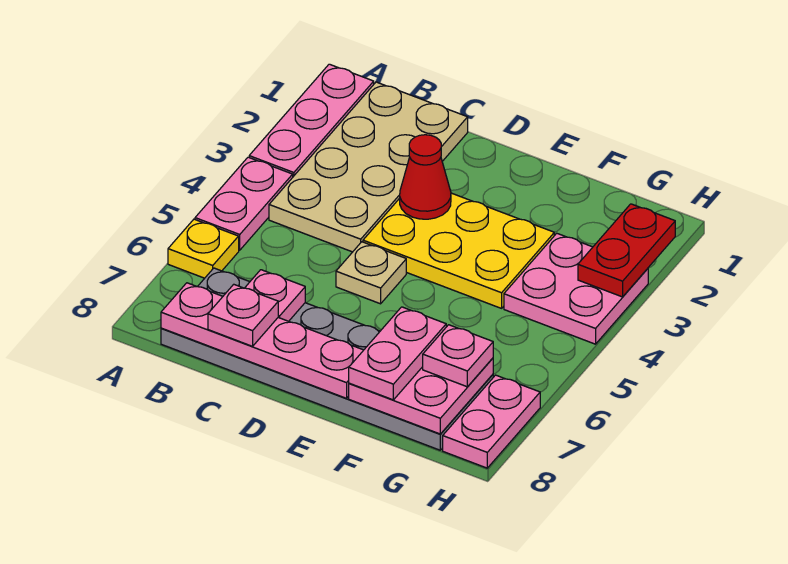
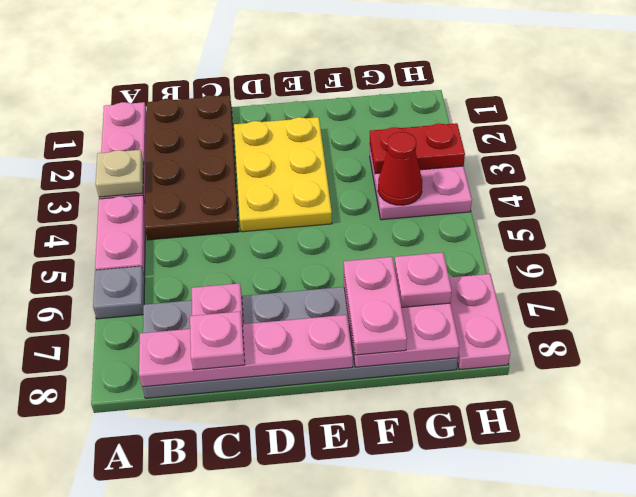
yellow 1x1 plate [168,219,239,278] -> grey 1x1 plate [93,266,145,319]
tan 2x4 plate [269,82,468,252] -> brown 2x4 plate [145,95,239,240]
yellow 2x3 plate [363,193,554,308] -> yellow 2x3 plate turned to [234,117,332,232]
red 1x1 cone [400,135,451,219] -> red 1x1 cone moved to [378,132,422,205]
tan 1x1 plate [336,242,406,304] -> tan 1x1 plate moved to [96,150,144,197]
red 1x2 plate [578,204,675,297] -> red 1x2 plate turned to [370,123,465,174]

